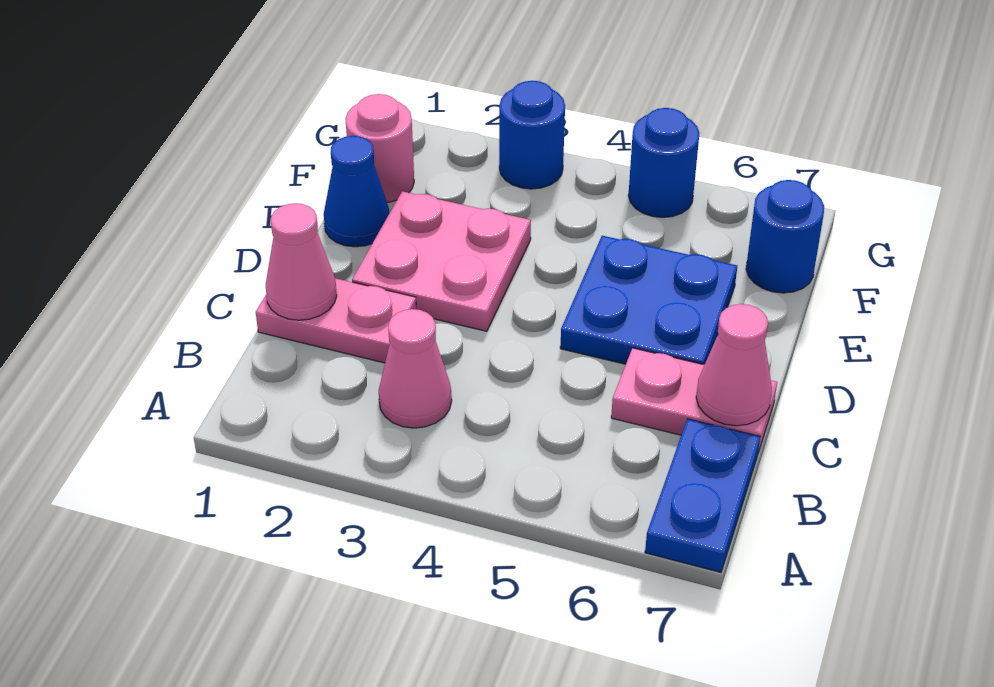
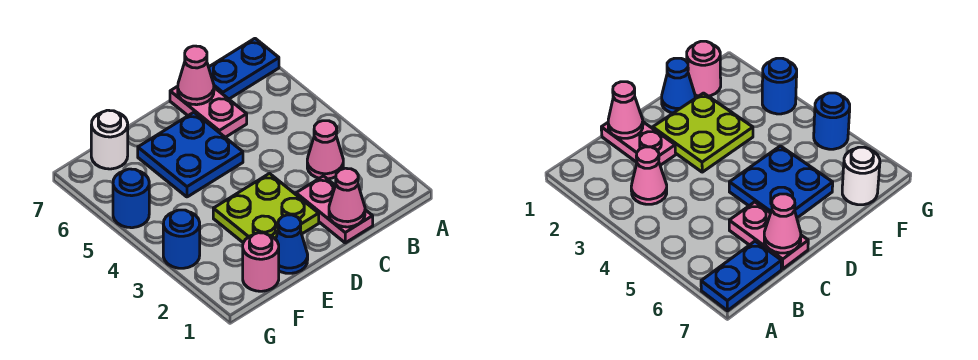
pink 2x2 plate [352,191,531,331] -> lime 2x2 plate [213,174,319,243]
blue 1x1 round brick [746,180,824,293] -> white 1x1 round brick [91,110,128,169]

